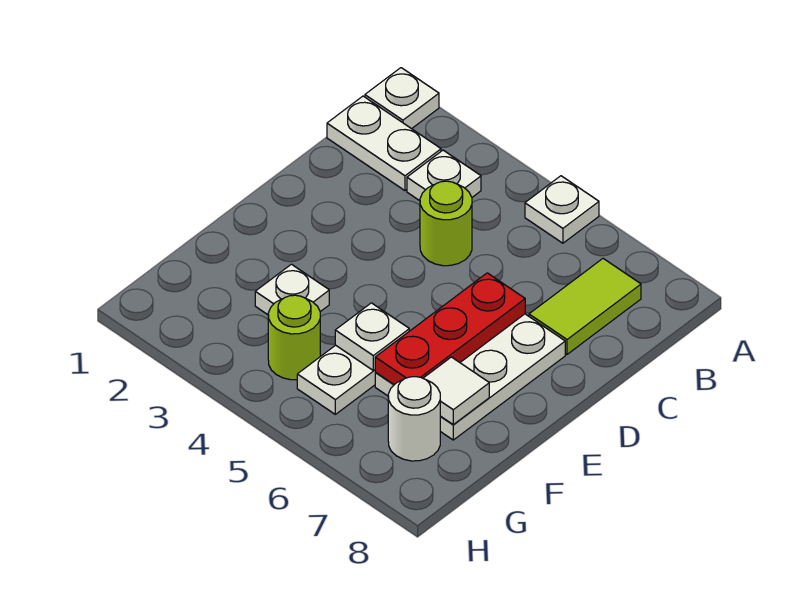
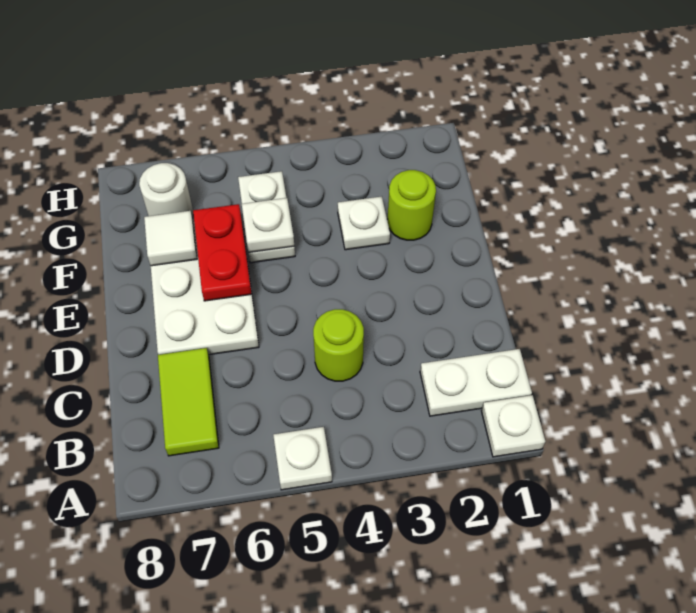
white 1x1 plate [407,150,481,201] -> none
red 1x3 plate [375,273,525,385] -> red 1x2 plate [193,204,252,301]
lime 1x1 round brick [268,295,320,380] -> lime 1x1 round brick moved to [388,170,436,240]

